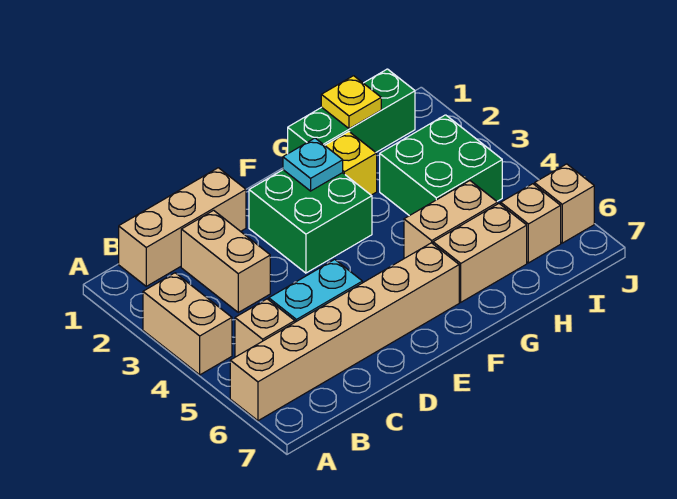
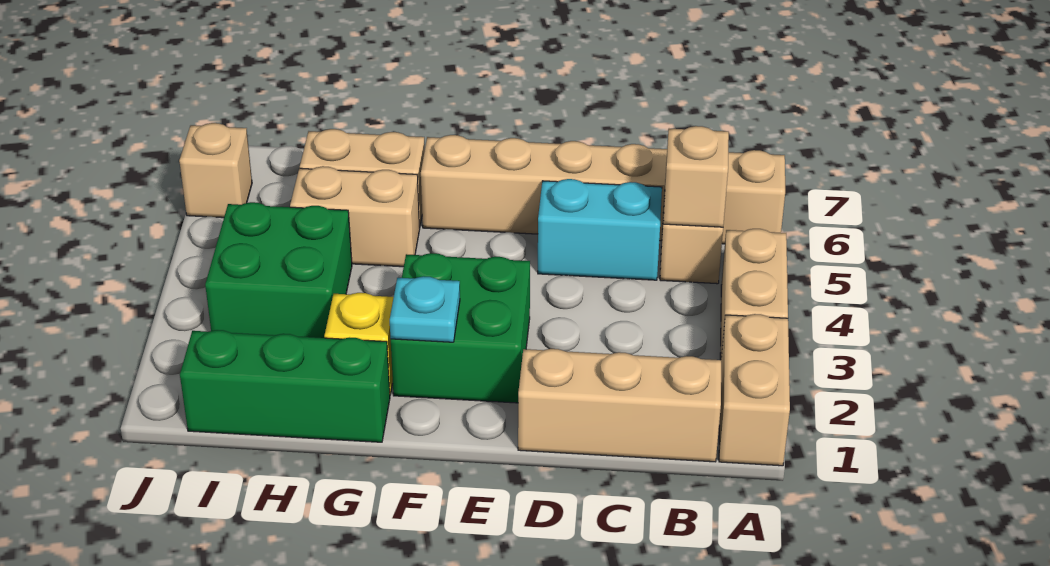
tan 1x2 brick [181,210,270,312] -> tan 1x2 brick moved to [719,314,790,466]
yellow 1x1 plate [321,76,381,129] -> none
tan 1x1 brick [501,184,561,263] -> tan 1x1 brick moved to [663,126,729,227]

